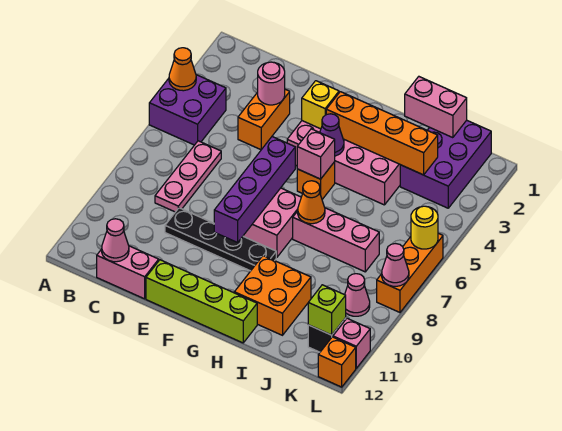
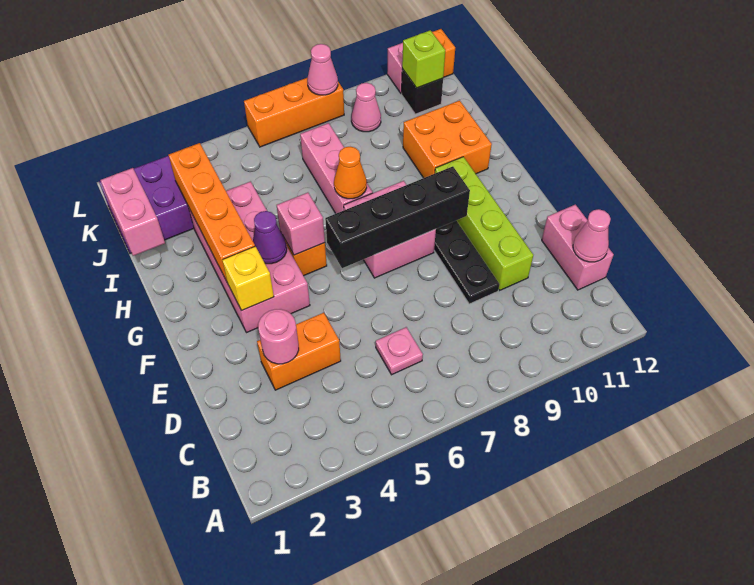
purple 2x2 brick [149,75,226,145] -> none
orange 1x1 cone [169,48,196,91] -> none
pink 1x3 plate [155,141,221,212] -> pink 1x1 plate [376,327,423,375]
lime 1x4 brick [146,260,257,343] -> lime 1x4 brick moved to [435,157,533,290]
purple 1x4 brick [214,137,295,242] -> black 1x4 brick [325,166,470,268]
yellow 1x1 round brick [411,206,438,249] -> none

